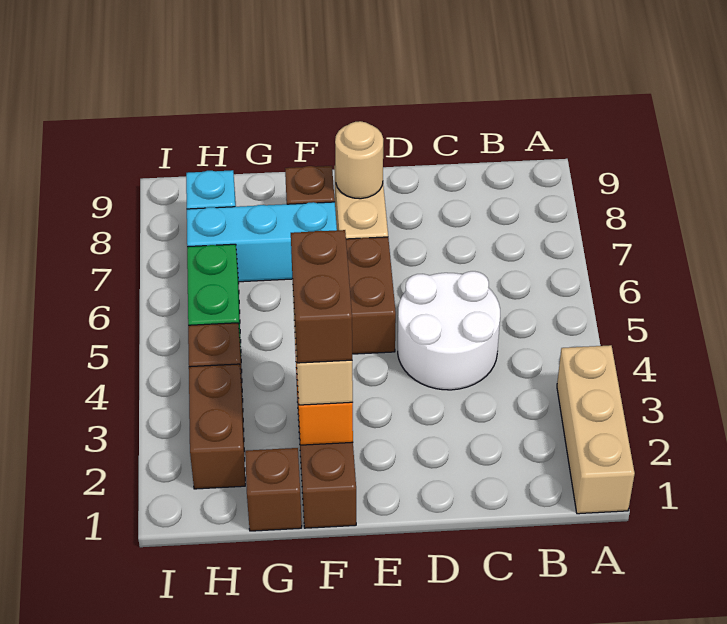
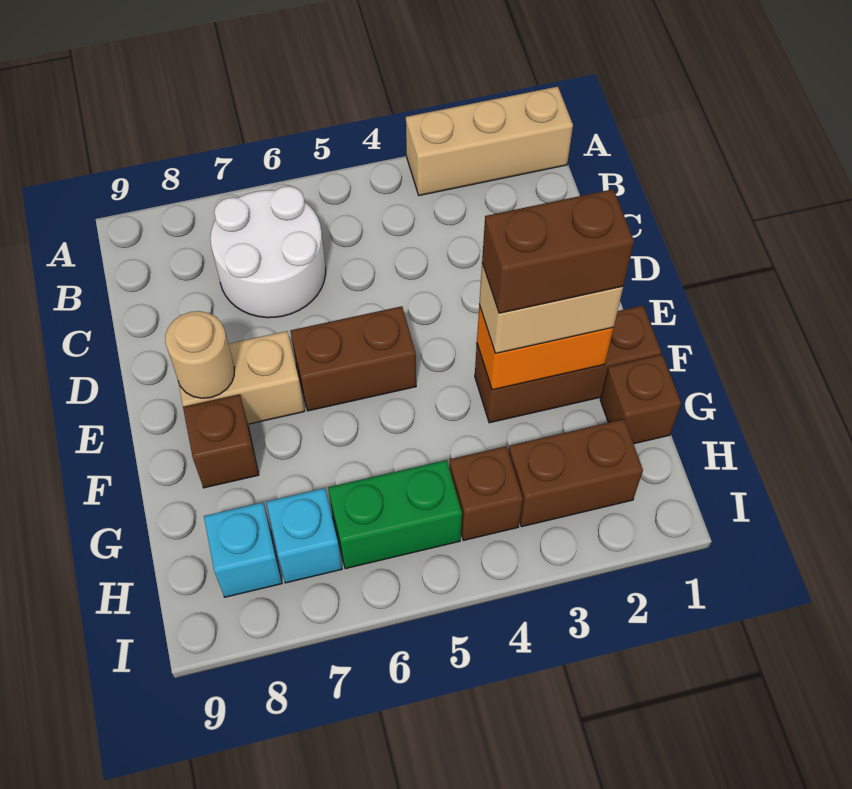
white 2x2 round brick [398,271,500,390] -> white 2x2 round brick moved to [210,186,326,318]
cyan 1x3 brick [187,202,337,282] -> cyan 1x1 brick [266,488,342,583]

